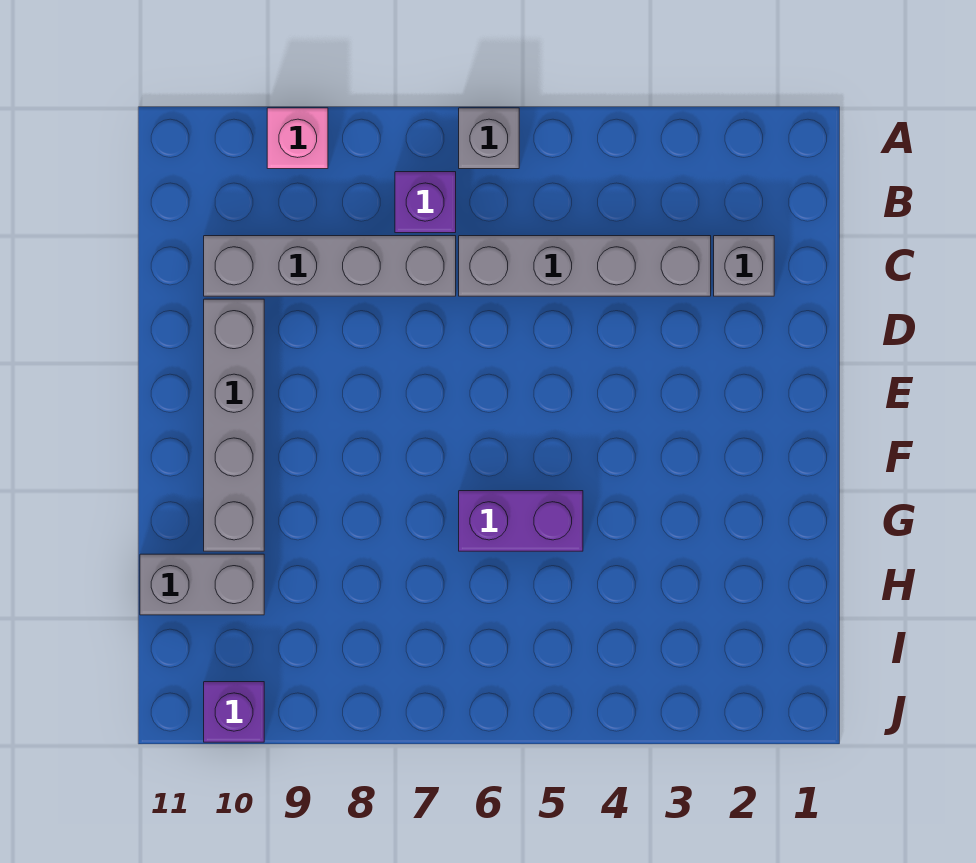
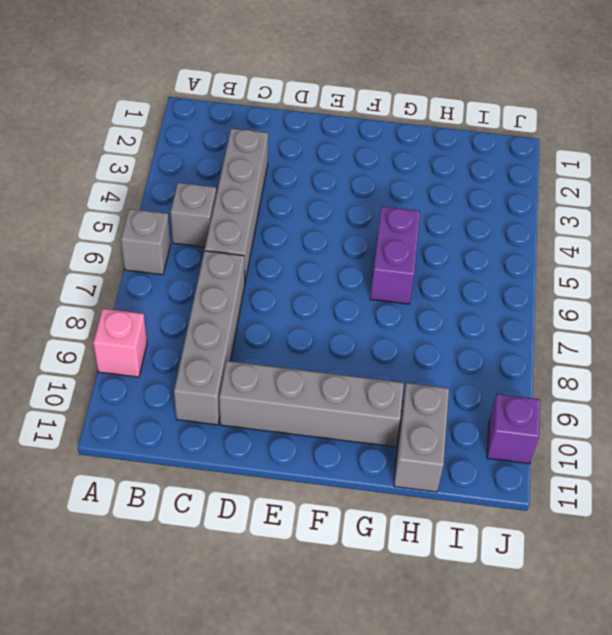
purple 1x1 brick [395,172,456,233] -> none
grey 1x1 brick [714,236,774,296] -> grey 1x1 brick moved to [170,183,216,247]

